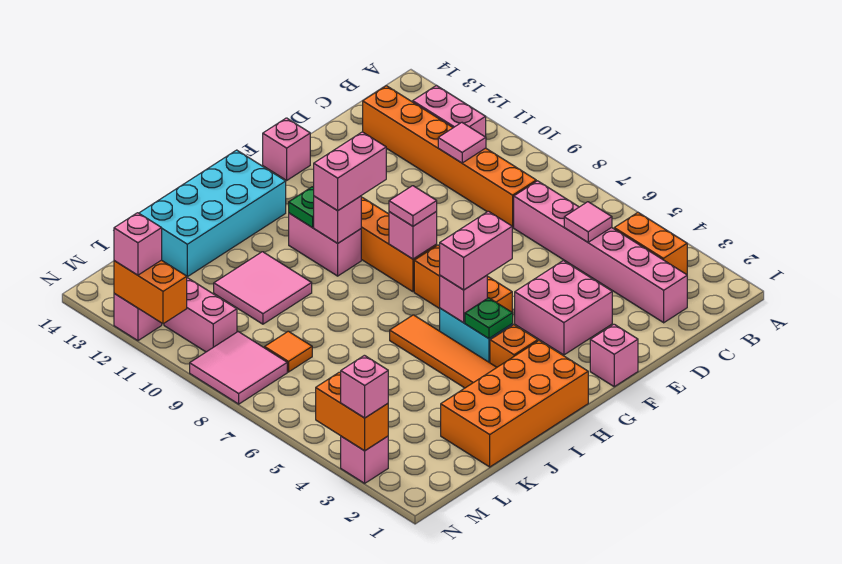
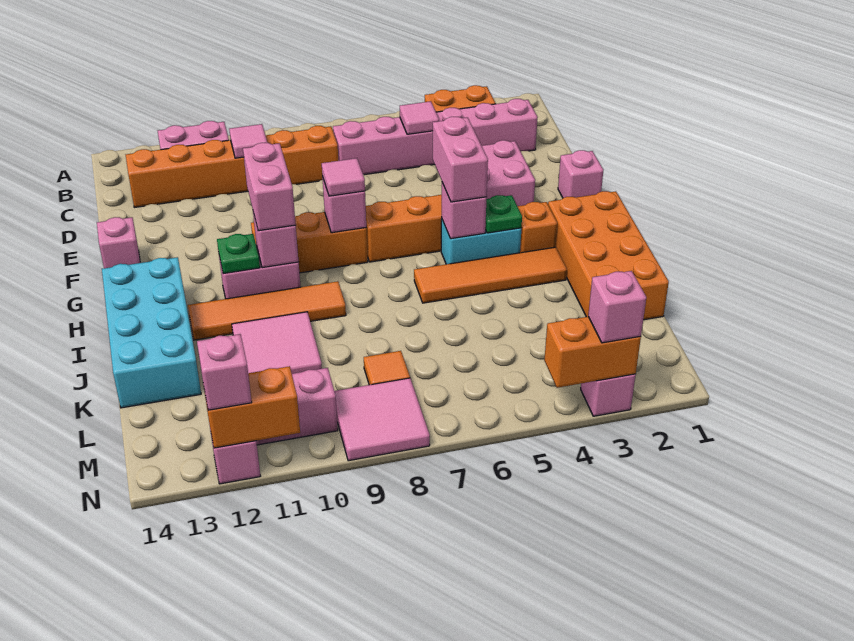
none -> orange 1x4 tile [188,281,346,340]

